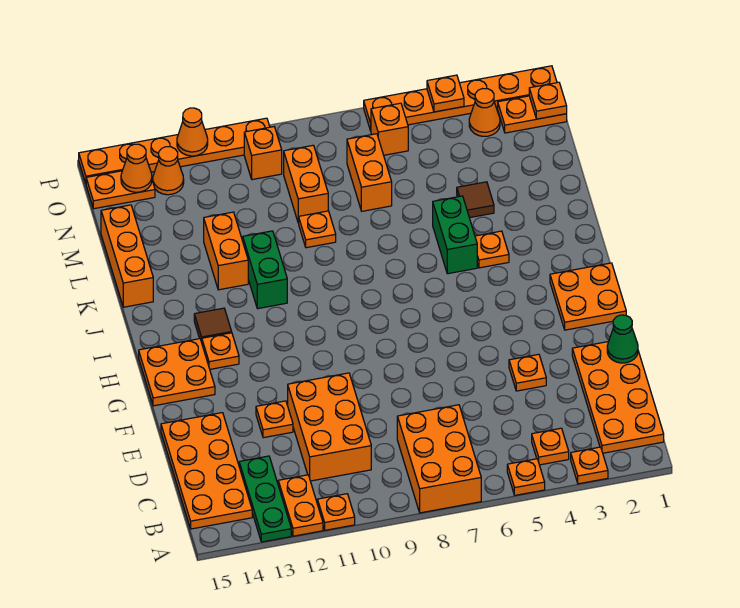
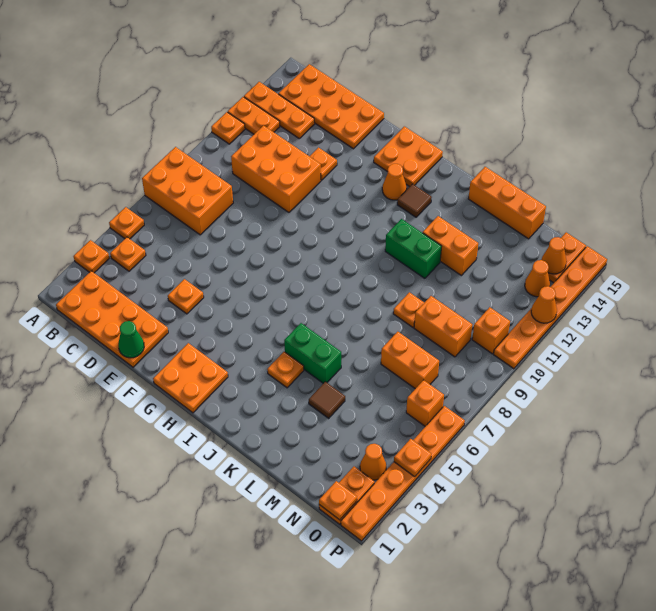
green 1x3 plate [239,456,291,542] -> orange 1x3 plate [244,82,315,138]
orange 1x1 plate [202,333,239,369] -> orange 1x1 cone [382,164,407,200]

